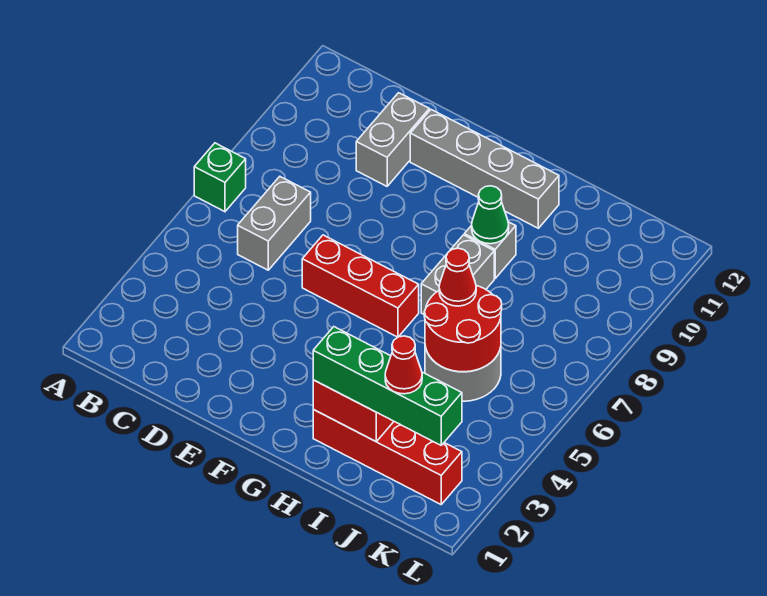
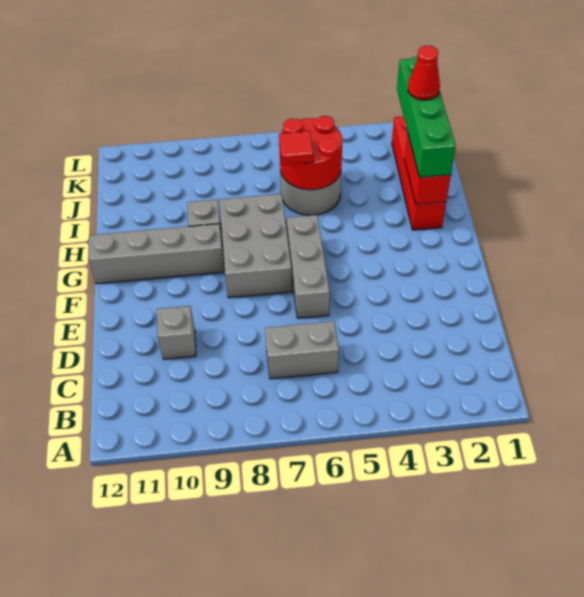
green 1x1 brick [194,143,246,212] -> none
grey 1x2 brick [356,93,429,186] -> grey 1x1 brick [157,306,196,359]
red 1x3 brick [302,235,419,337] -> grey 1x3 brick [287,215,330,318]
grey 1x4 brick [410,110,559,228] -> grey 1x4 brick turned to [88,224,224,284]
grey 1x2 brick [421,235,494,314] -> grey 2x3 brick [220,194,292,298]
green 1x1 cone [472,186,509,244] -> none
red 1x1 cone [439,248,476,306] -> red 1x1 tile [279,131,314,165]

